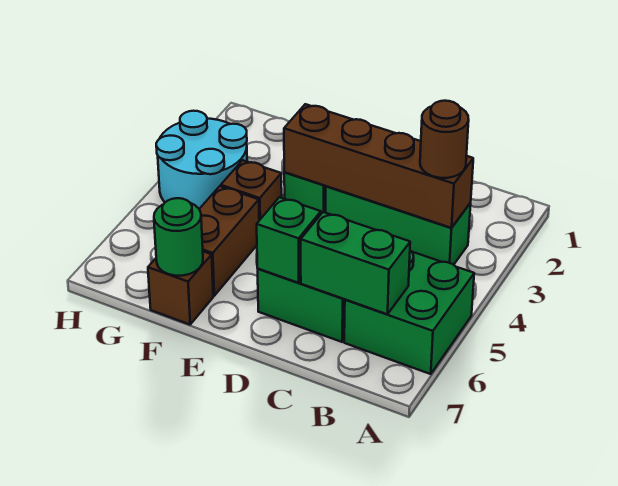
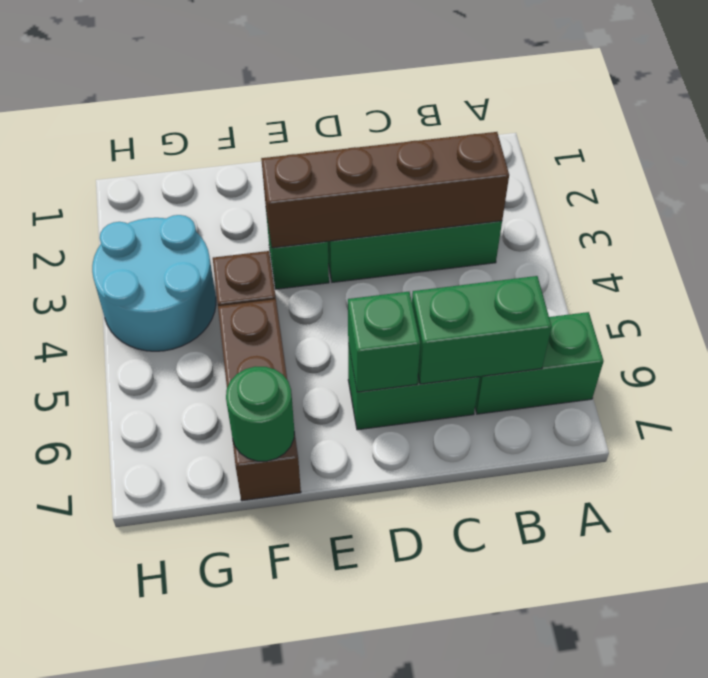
green 2x2 brick [344,251,474,374] -> green 1x2 brick [475,312,604,414]
brown 1x1 round brick [420,101,469,178] -> none

